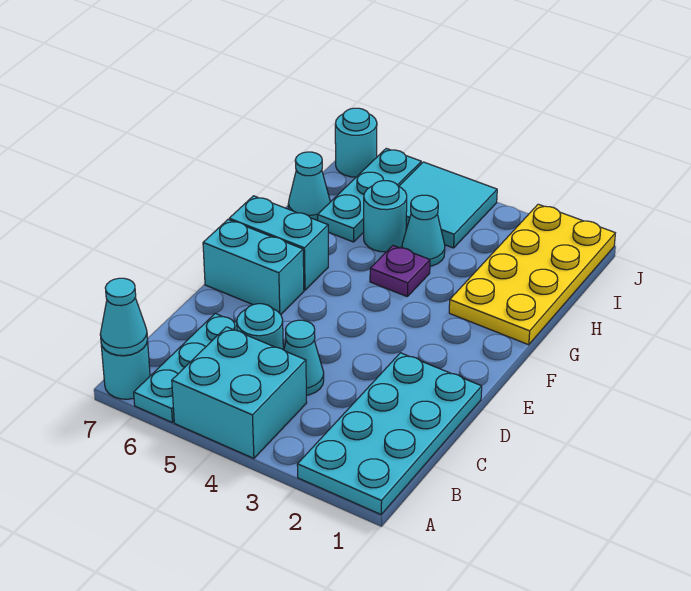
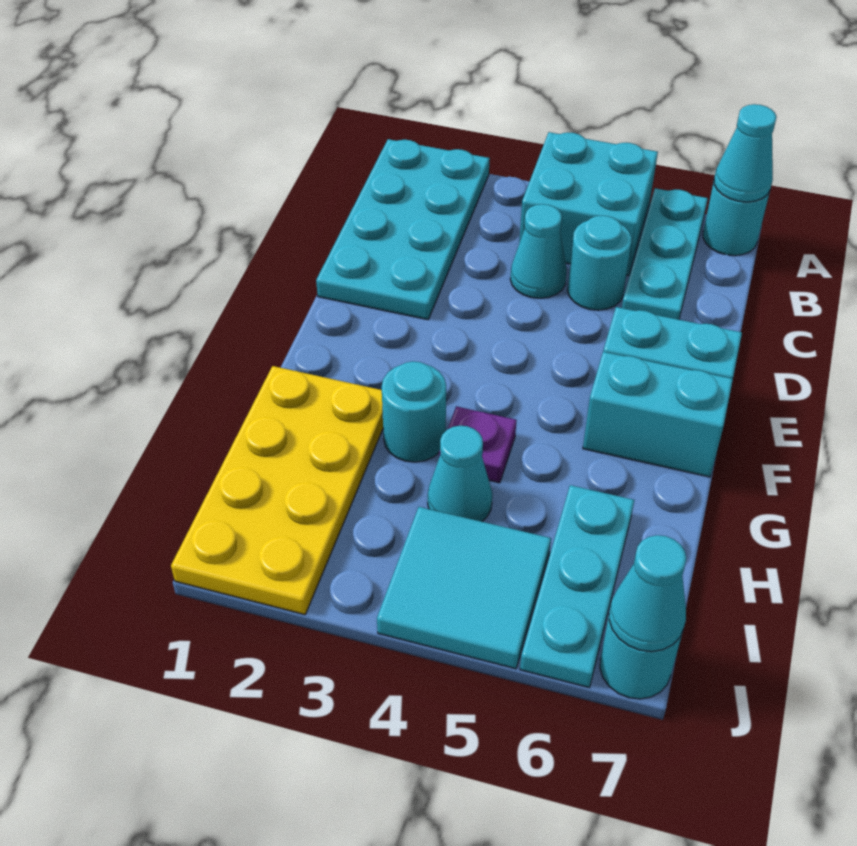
cyan 1x1 round brick [364,181,407,252] -> cyan 1x1 round brick moved to [382,361,446,462]
cyan 1x1 cone [288,152,330,220] -> cyan 1x1 cone moved to [609,535,686,652]

